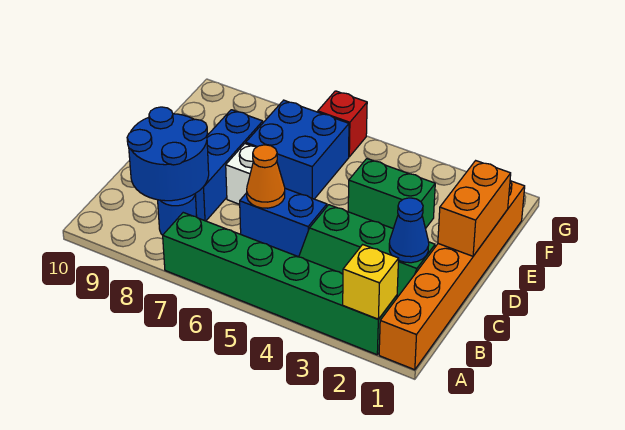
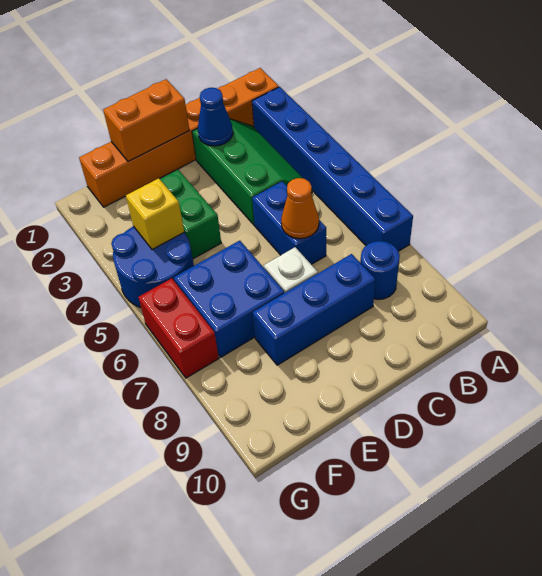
green 1x6 brick [163,213,397,355] -> blue 1x6 brick [252,87,413,251]
yellow 1x1 brick [343,245,399,319] -> yellow 1x1 brick moved to [126,178,184,250]
blue 2x2 round brick [127,107,209,201] -> blue 2x2 round brick moved to [111,226,194,308]
red 1x1 brick [318,91,367,157] -> red 1x2 brick [139,278,219,378]

